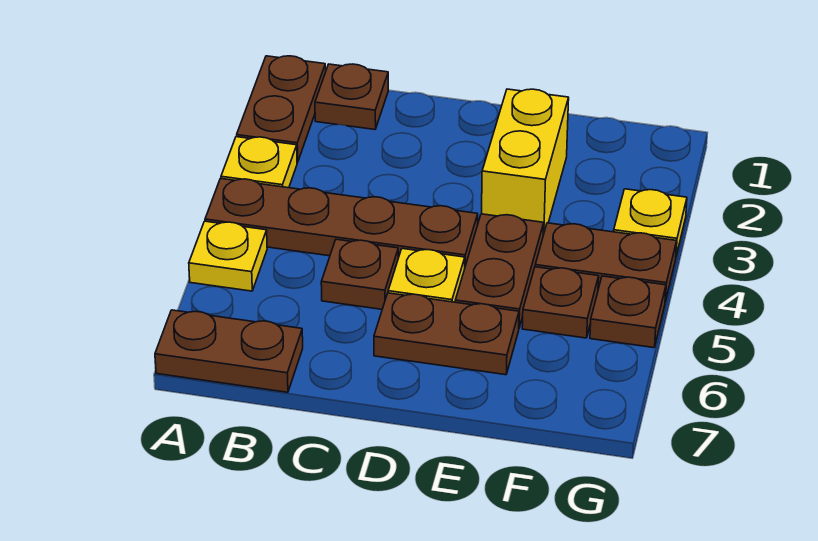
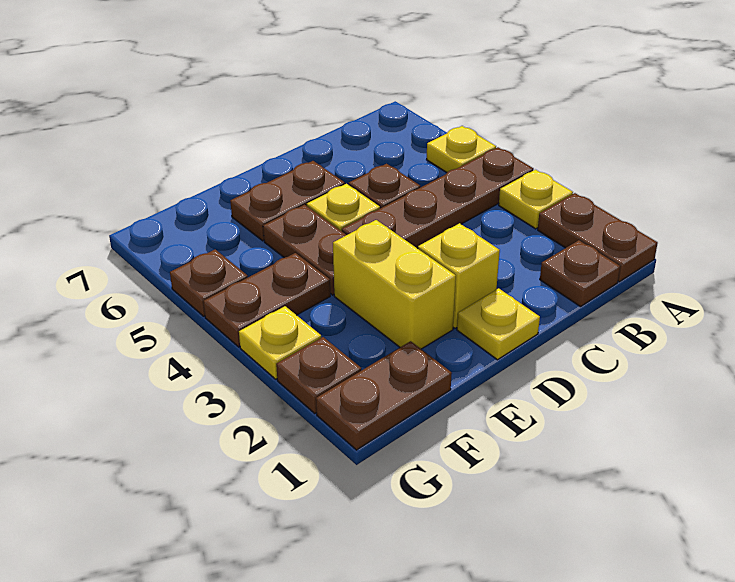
brown 1x2 plate [155,310,303,392] -> brown 1x2 plate moved to [316,341,452,450]
none -> yellow 1x1 plate [457,288,540,360]
none -> yellow 1x1 brick [418,223,500,328]
brown 1x1 plate [522,267,599,338] -> brown 1x1 plate moved to [276,337,361,414]

